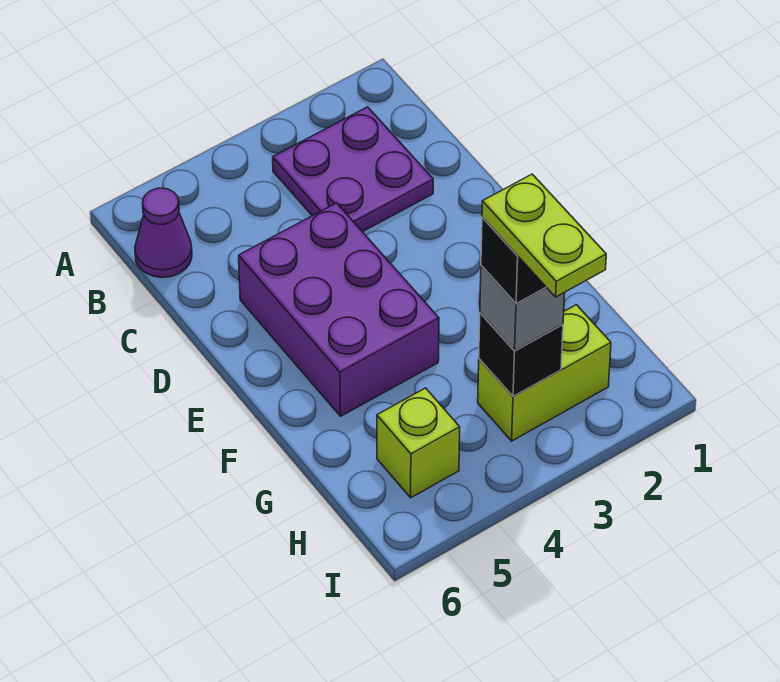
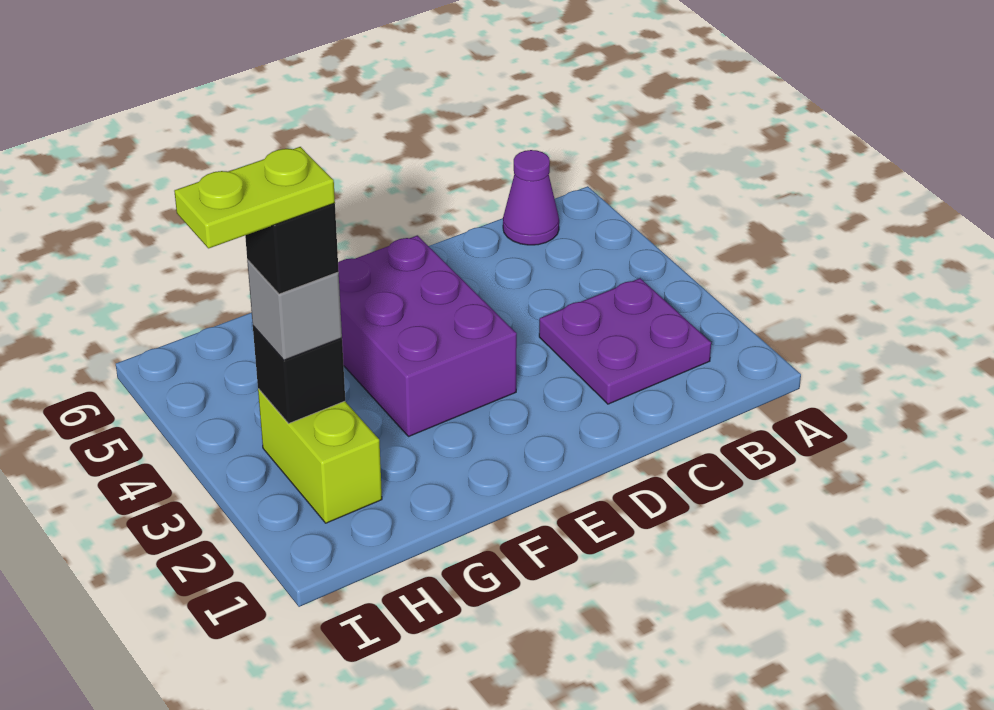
purple 2x3 brick [239,203,439,416] -> purple 2x3 brick turned to [338,235,517,437]
lime 1x1 brick [377,388,460,498] -> none

